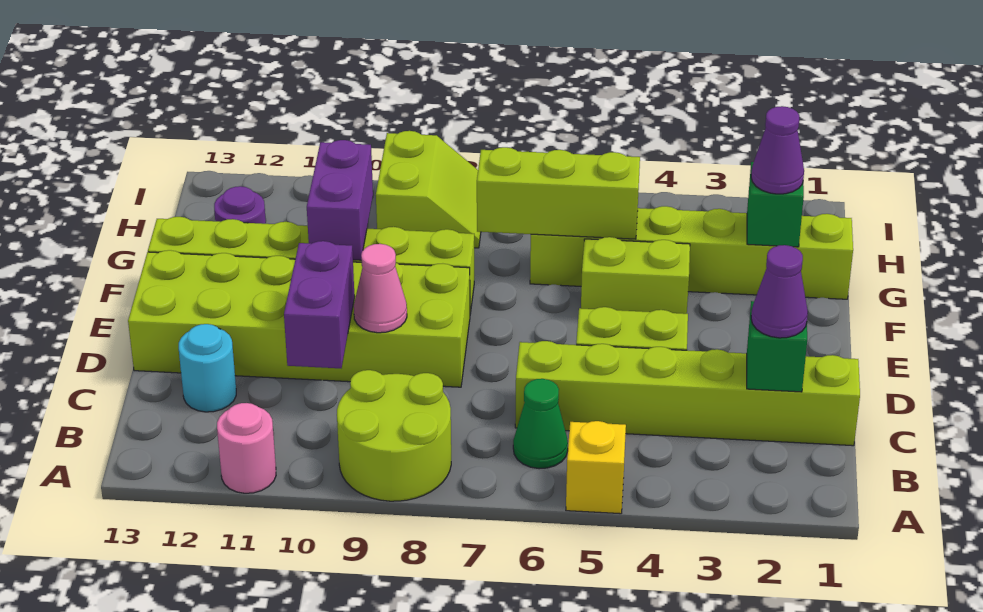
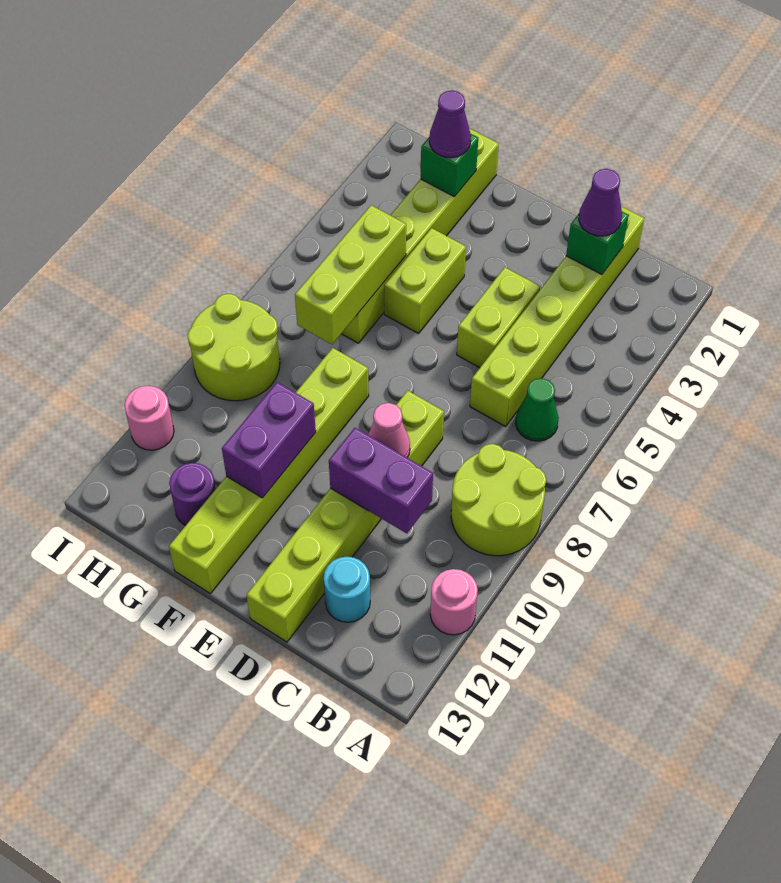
yellow 1x1 brick [566,421,626,514] -> none
lime 2x6 brick [128,250,470,387] -> lime 1x6 brick [247,391,444,642]
purple 1x2 brick [307,140,373,260] -> purple 1x2 brick turned to [222,382,316,498]
lime 2x2 slope [376,131,481,248] -> lime 2x2 round brick [187,294,280,401]
none -> pink 1x1 round brick [125,386,174,450]

